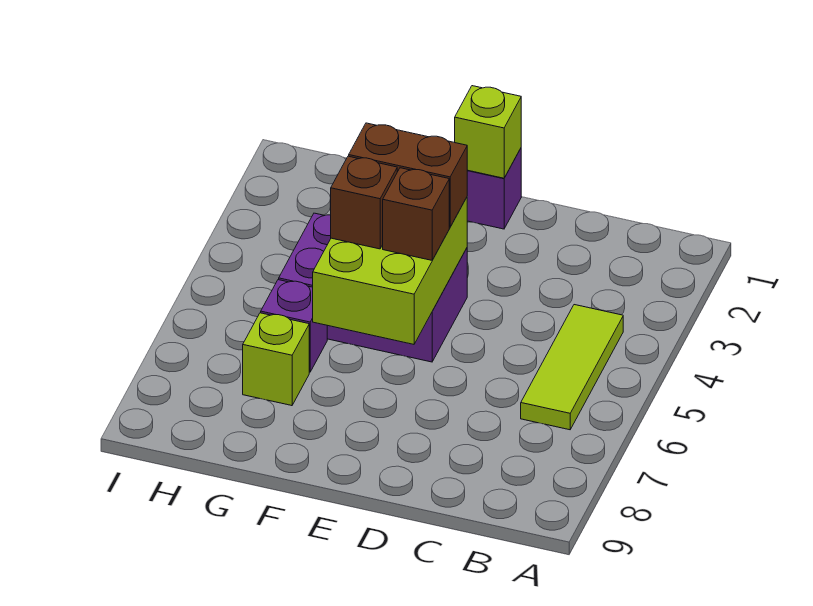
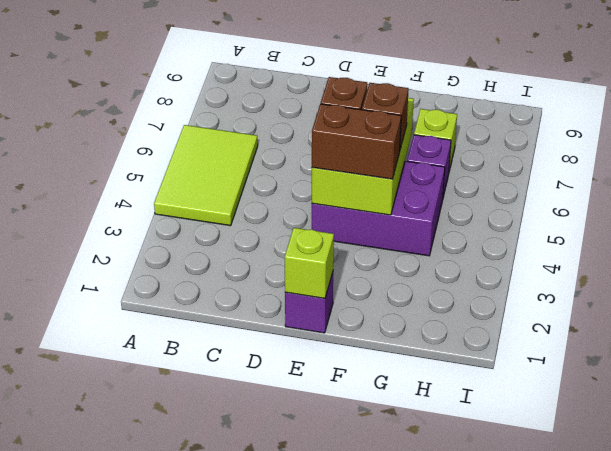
lime 1x3 tile [521,305,623,430] -> lime 2x3 tile [154,125,258,226]

